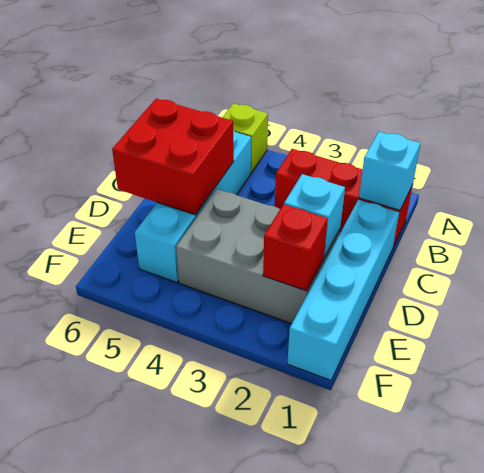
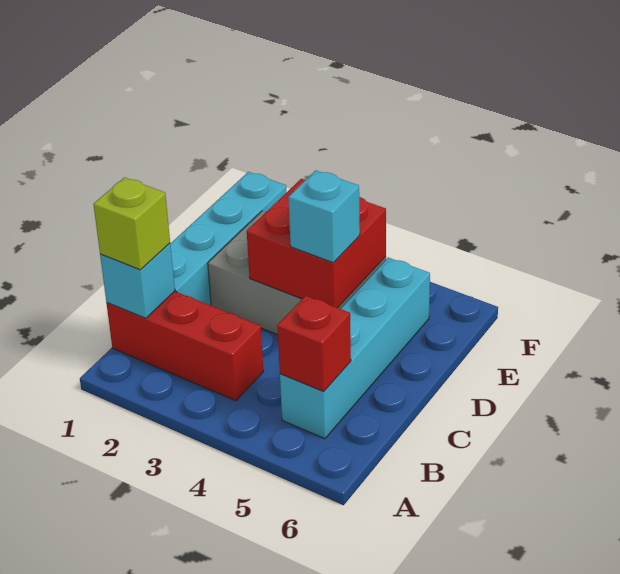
lime 1x1 brick [222,103,268,173] -> lime 1x1 brick moved to [93,177,170,270]
red 2x2 brick [112,99,234,215] -> red 2x2 brick moved to [247,179,386,308]
cyan 1x1 brick [284,174,345,257] -> cyan 1x1 brick moved to [288,171,360,263]
red 1x1 brick [263,204,328,291] -> red 1x1 brick moved to [277,296,351,392]

